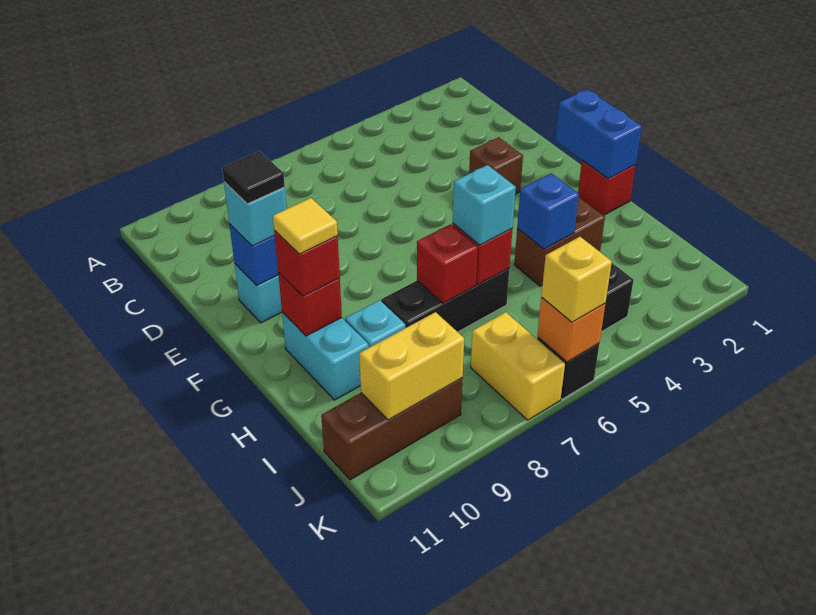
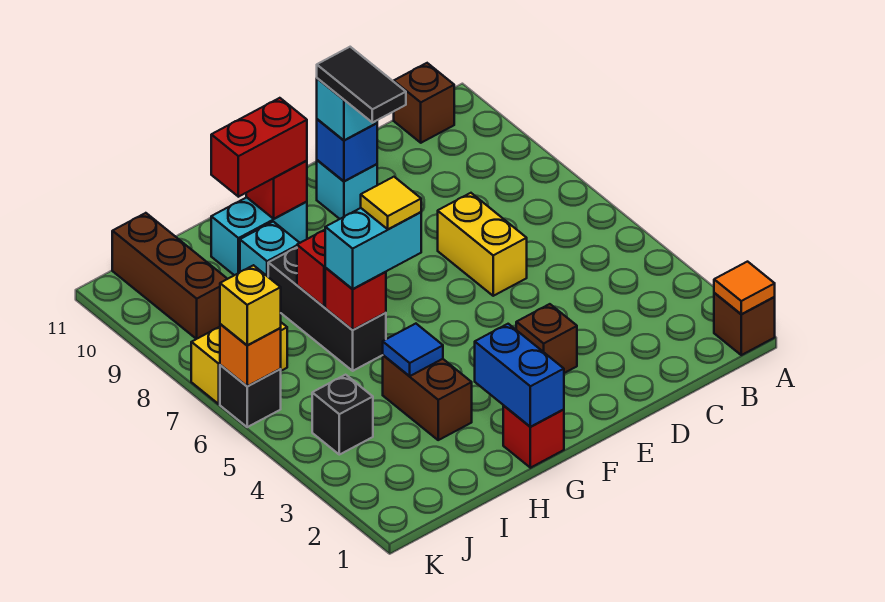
none -> brown 1x1 brick [714,293,775,355]
none -> orange 1x1 tile [714,262,775,314]
none -> brown 1x1 brick [394,63,454,143]
black 1x1 tile [222,151,285,204] -> black 1x2 tile [317,47,406,123]
blue 1x2 brick [555,89,642,179] -> blue 1x2 brick turned to [475,324,564,427]
red 1x1 brick [274,231,340,296] -> red 1x2 brick [211,98,307,197]
yellow 1x1 tile [273,198,338,254] -> yellow 1x1 tile moved to [361,177,421,229]
blue 1x1 brick [517,174,579,249] -> blue 1x1 tile [383,324,443,376]
cyan 1x1 brick [453,165,516,245] -> cyan 1x2 brick [325,208,421,289]
yellow 1x2 brick [359,312,464,420] -> yellow 1x2 brick moved to [438,193,527,296]

